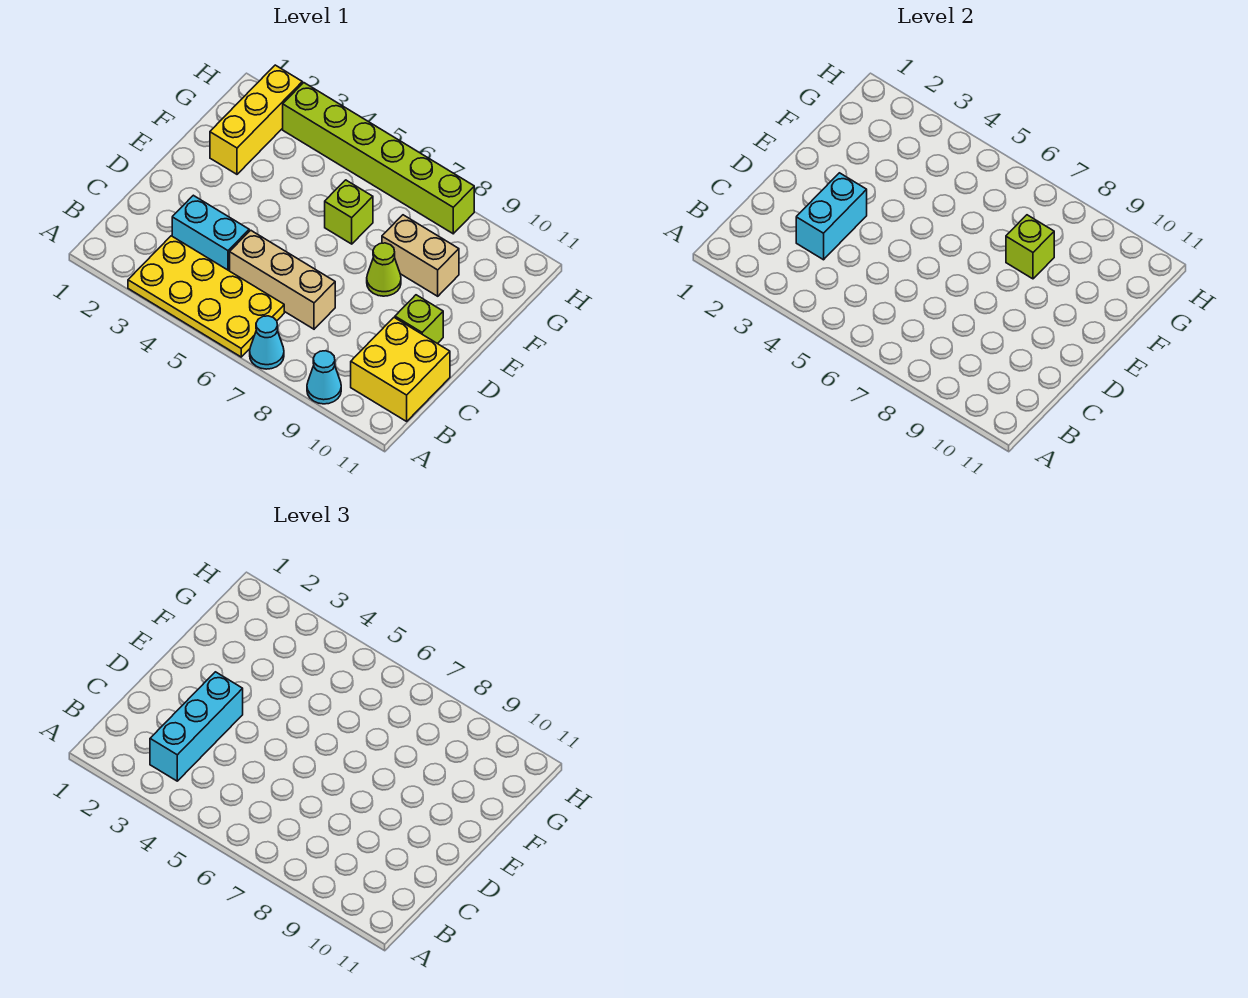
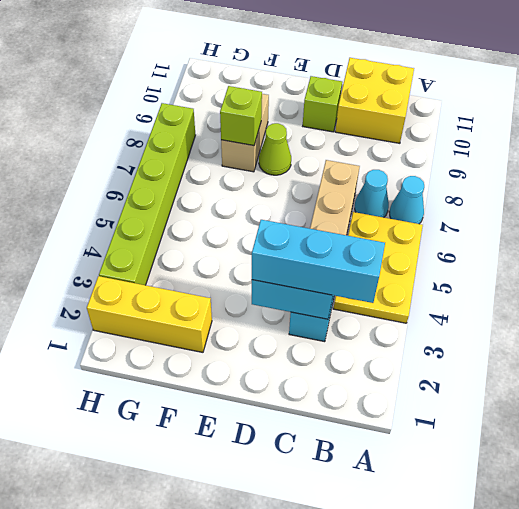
yellow 2x4 plate [128,236,284,357] -> yellow 2x3 plate [334,212,423,323]
cyan 1x1 cone [307,351,341,404] -> cyan 1x1 cone moved to [355,170,389,217]
lime 1x1 brick [325,180,373,244] -> none

